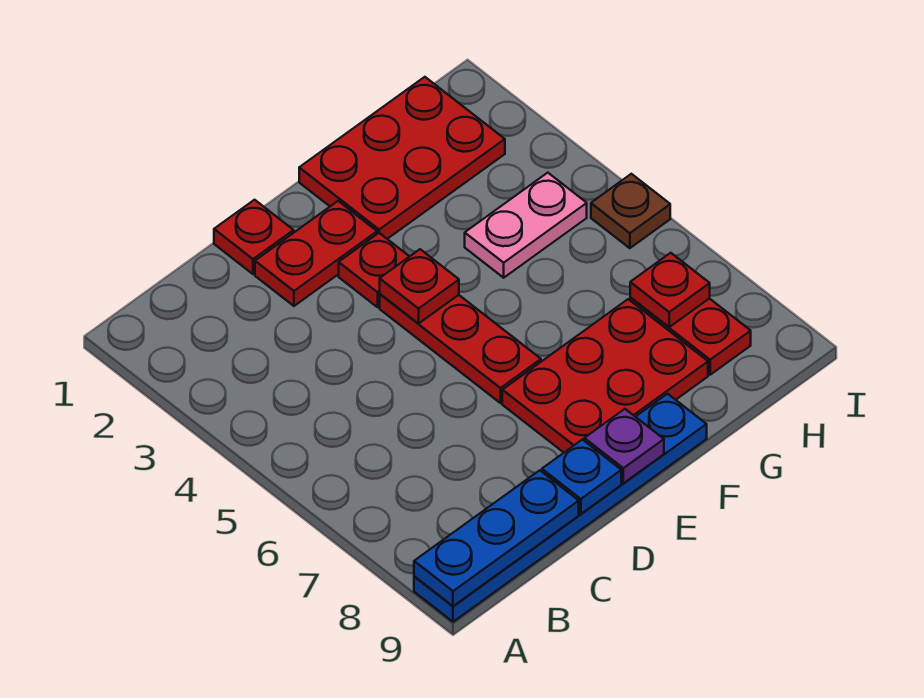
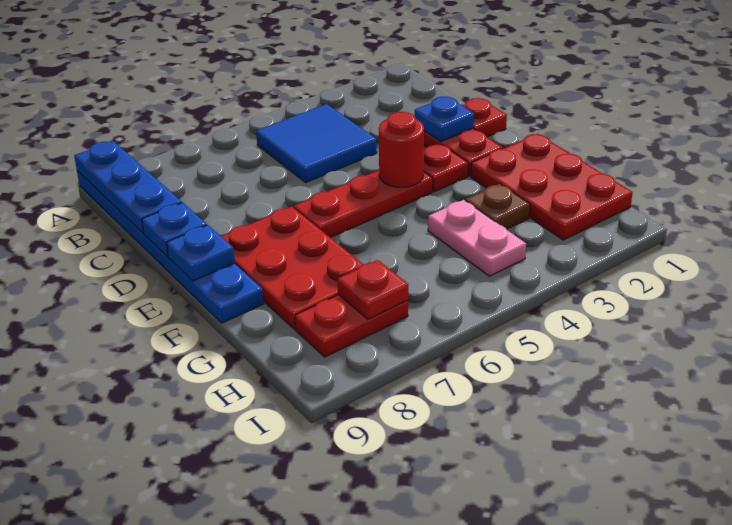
none -> blue 2x2 tile [256,104,377,182]
none -> blue 1x1 plate [415,97,474,142]
red 1x1 plate [380,249,459,324] -> red 1x1 round brick [379,112,424,187]
purple 1x1 plate [584,409,664,483] -> blue 1x1 plate [166,225,235,281]
brown 1x1 plate [591,174,670,248] -> brown 1x1 plate moved to [465,184,530,229]

